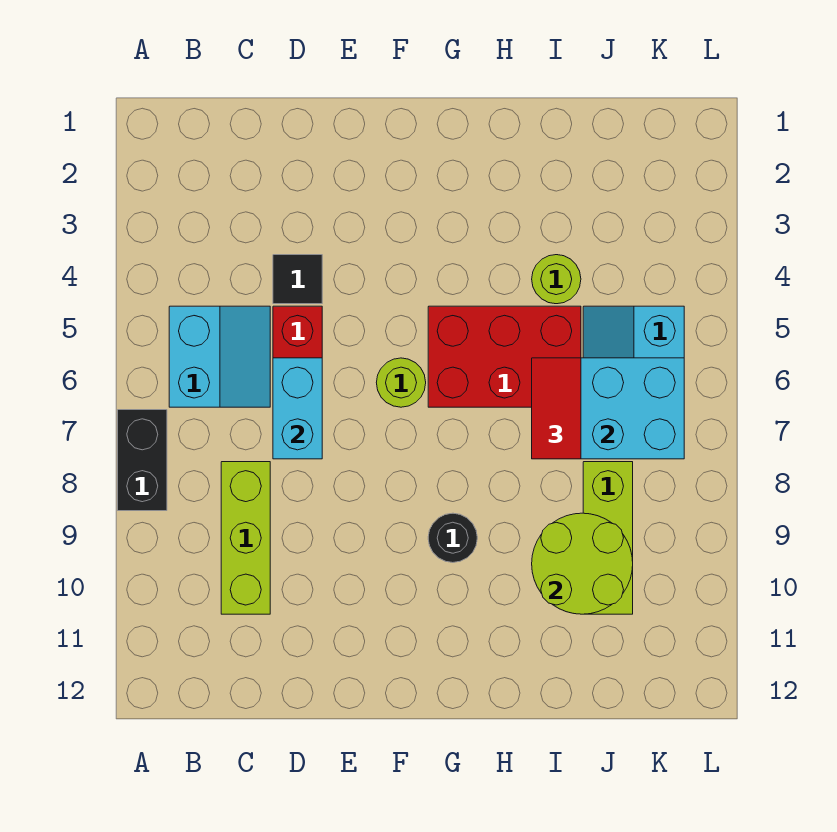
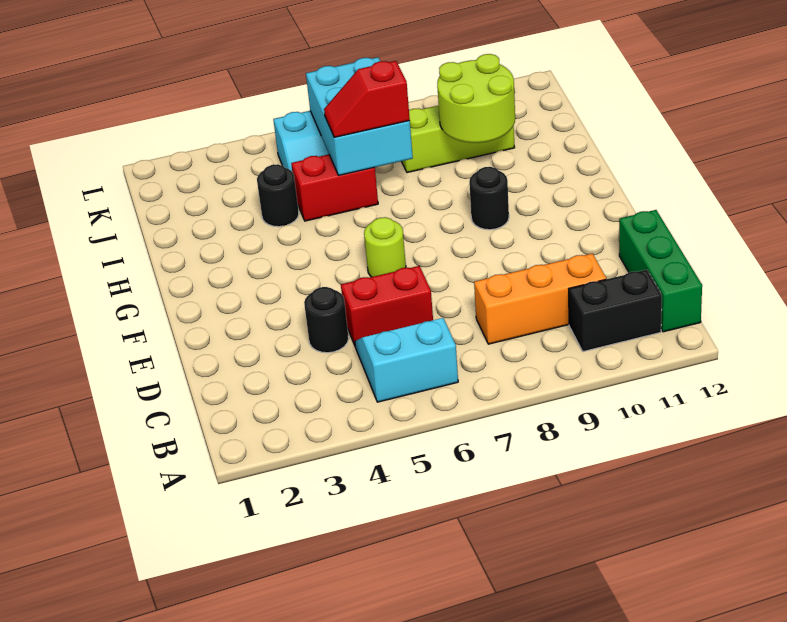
black 1x2 brick [118,410,167,511] -> black 1x2 brick moved to [569,270,662,352]
none -> green 1x3 brick [619,210,702,332]
lime 1x3 brick [221,462,270,614] -> orange 1x3 brick [474,254,606,344]
black 1x1 tile [273,255,322,304] -> black 1x1 round brick [304,287,349,353]
cyan 1x2 brick [273,358,322,459] -> none
red 2x3 brick [428,306,581,407] -> red 1x2 brick [291,154,378,221]
lime 1x1 round brick [532,255,581,304] -> black 1x1 round brick [257,164,299,227]
red 1x2 tile [532,358,581,459] -> red 1x2 slope [324,61,410,137]

